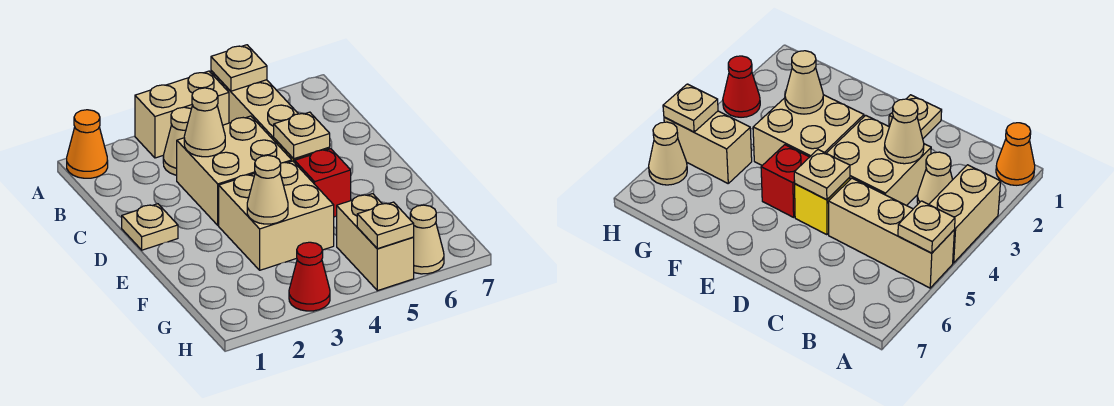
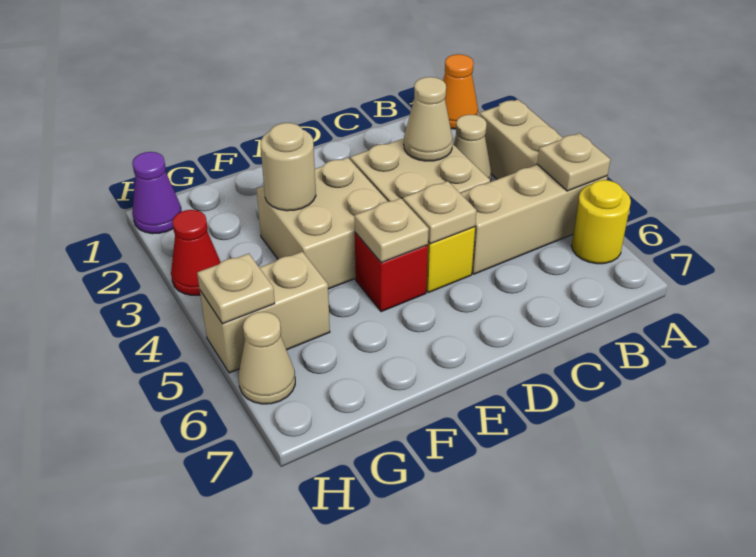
none -> yellow 1x1 round brick [571,180,631,264]
tan 1x1 plate [122,204,178,250] -> tan 1x1 plate moved to [354,198,429,263]
tan 1x1 cone [247,155,288,224] -> tan 1x1 round brick [260,123,316,211]
none -> purple 1x1 cone [132,152,182,234]

